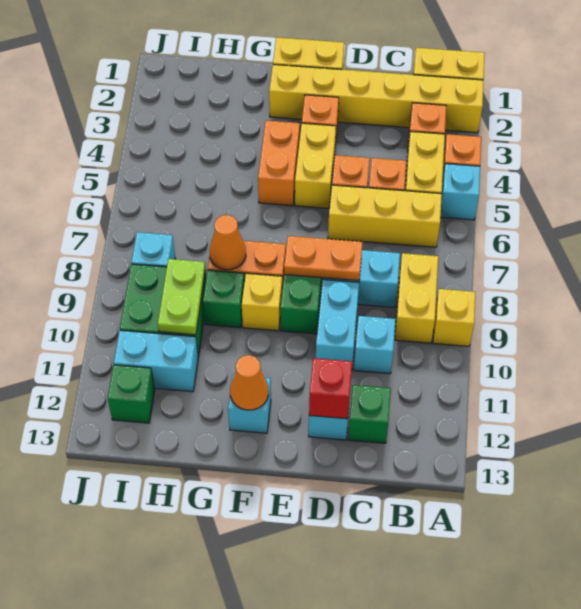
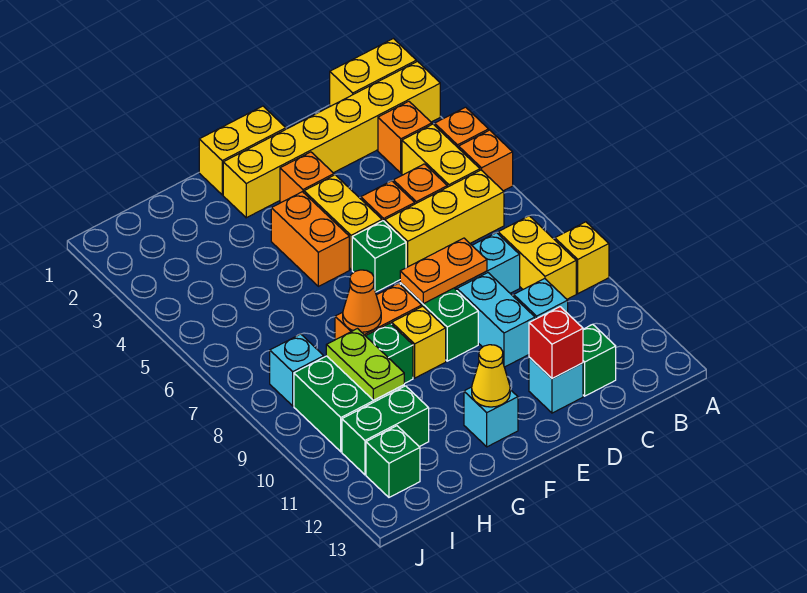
cyan 1x1 brick [440,164,480,220] -> orange 1x1 brick [459,130,513,191]
none -> green 1x1 brick [352,221,406,292]
orange 1x1 cone [230,355,269,410] -> yellow 1x1 cone [472,345,510,407]
cyan 1x2 brick [114,330,198,392] -> green 1x2 brick [342,386,429,475]

